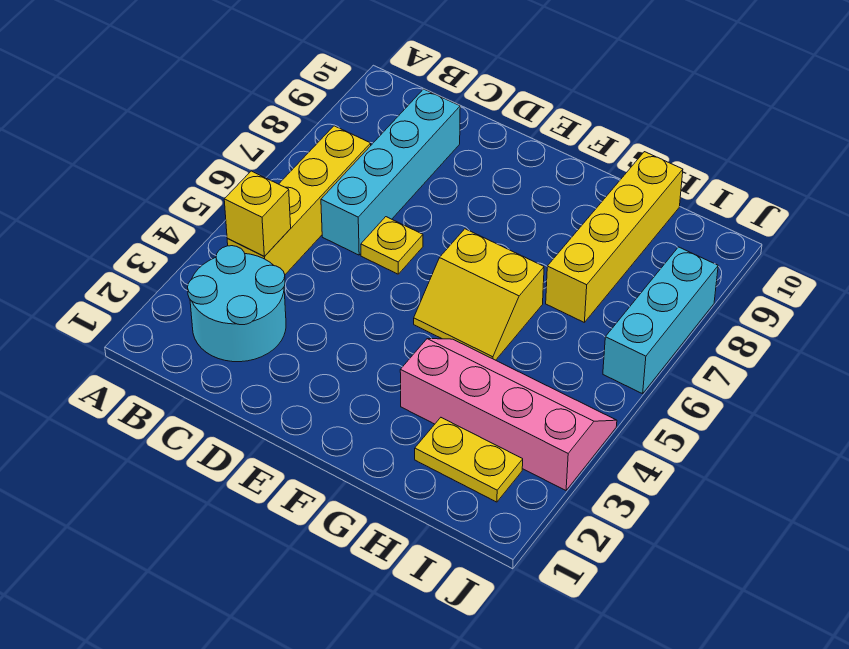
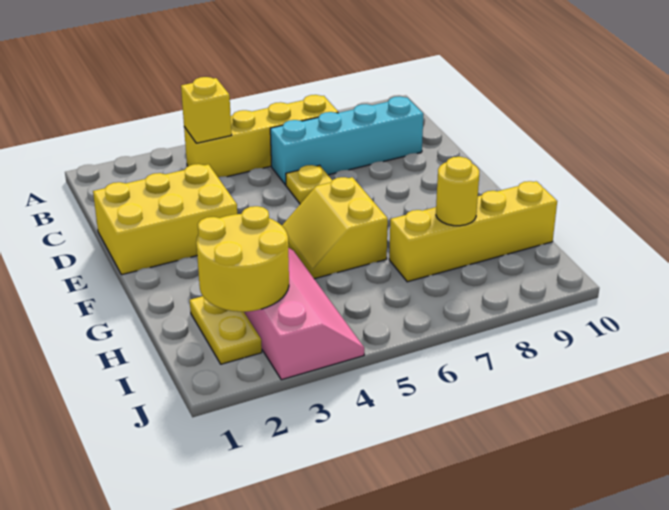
cyan 2x2 round brick [188,246,286,362] -> none
none -> yellow 2x3 brick [93,164,237,275]
none -> yellow 2x2 round brick [196,206,289,312]
none -> yellow 1x1 round brick [436,157,479,226]
cyan 1x3 brick [603,247,718,394] -> none

